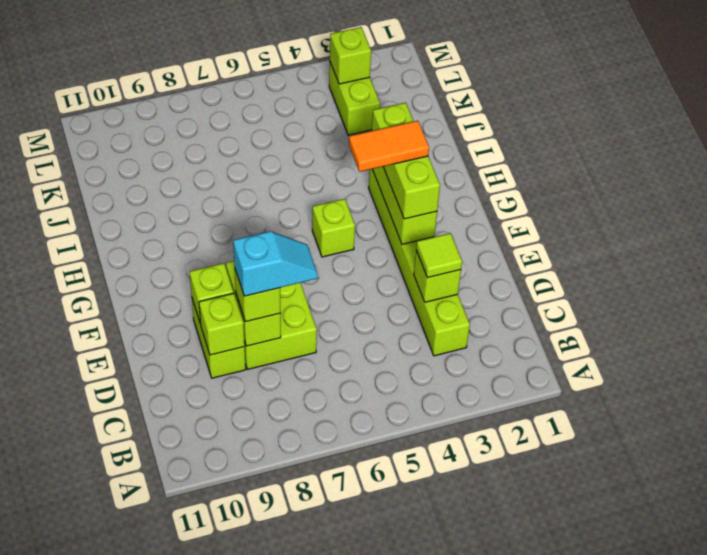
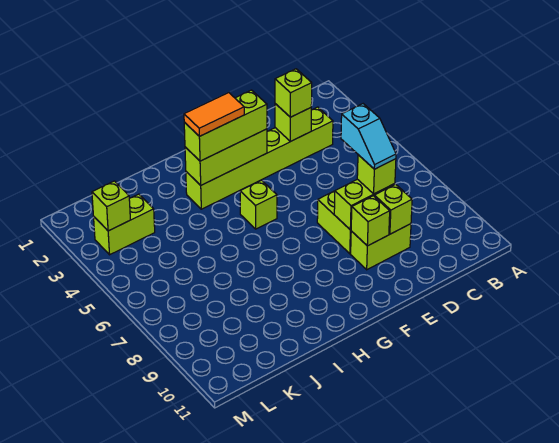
lime 1x1 tile [416,233,462,278] -> lime 1x1 brick [275,69,312,117]
cyan 1x2 slope [233,231,318,296] -> cyan 1x2 slope turned to [341,104,396,169]
orange 1x2 tile [349,121,429,172] -> orange 1x2 tile turned to [184,93,244,136]

